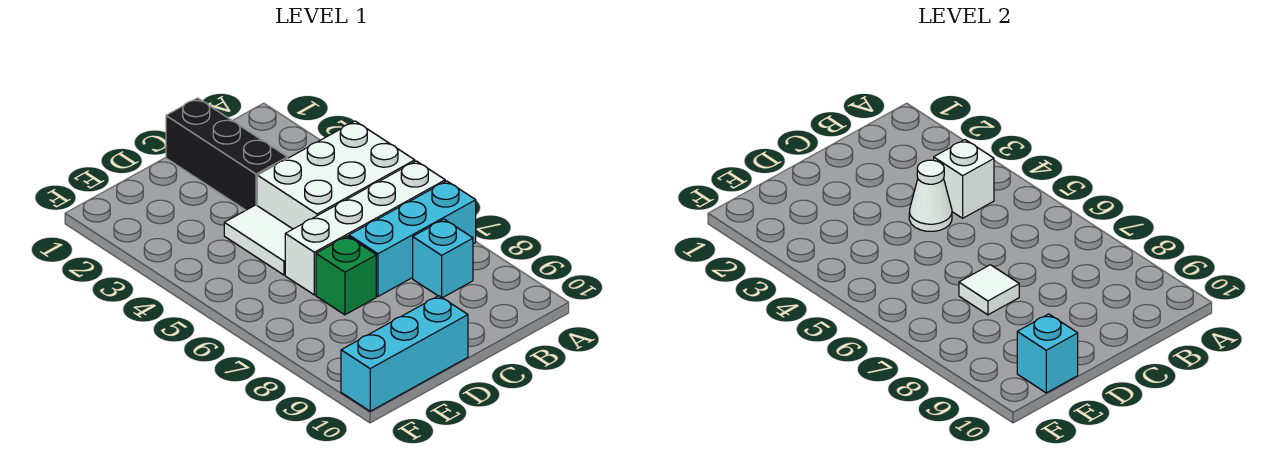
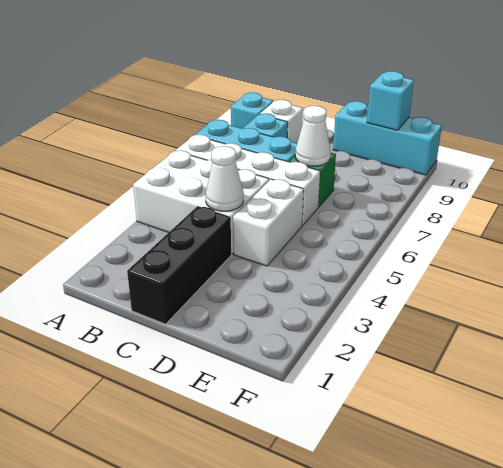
none -> cyan 1x1 brick [231,92,273,129]
white 1x1 brick [934,140,994,218] -> white 1x1 brick moved to [260,100,303,143]
white 1x2 tile [224,205,292,275] -> white 1x2 brick [233,179,304,266]
white 1x1 tile [959,265,1019,315] -> white 1x1 cone [295,106,331,166]

